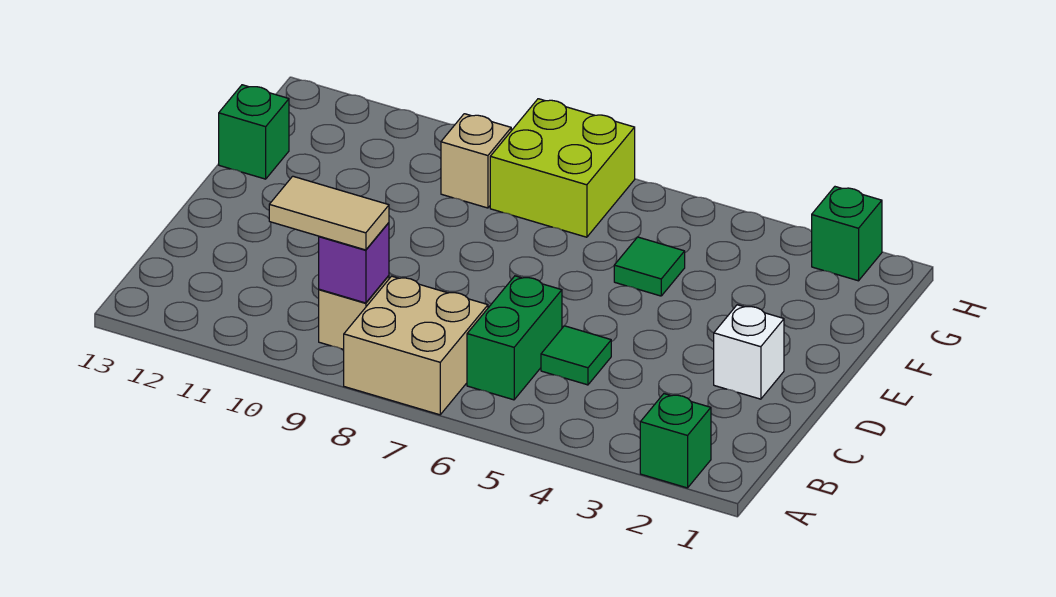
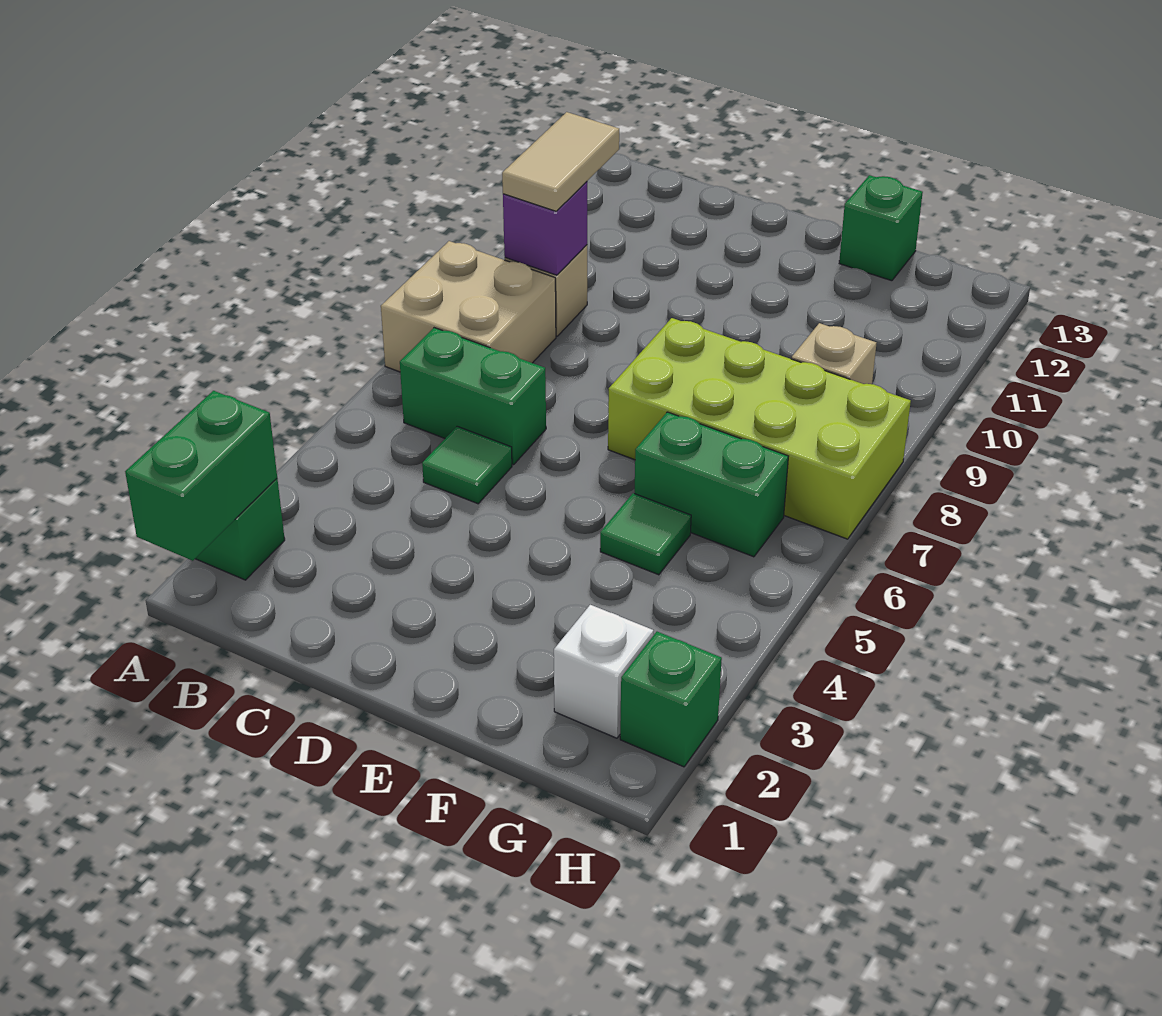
none -> green 1x2 brick [125,391,277,561]
white 1x1 brick [714,305,784,399] -> white 1x1 brick moved to [554,605,654,738]
none -> green 1x2 brick [634,412,788,557]
lime 2x2 brick [490,99,635,237] -> lime 2x4 brick [608,318,911,539]

